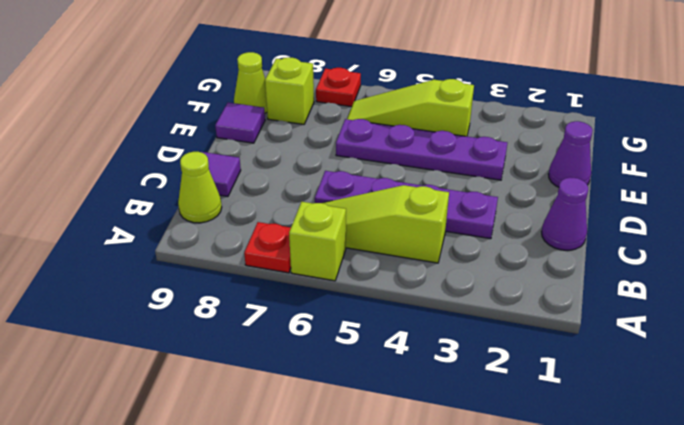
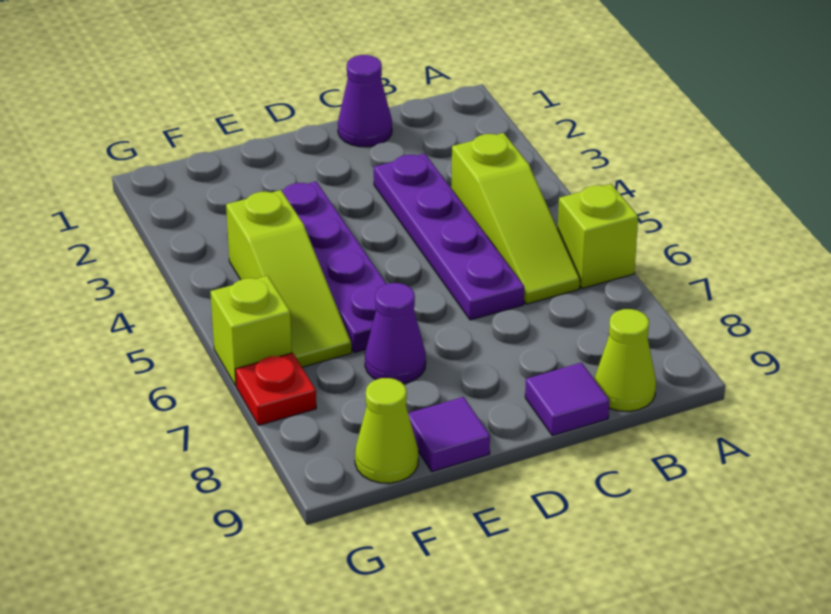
red 1x1 plate [244,222,291,273] -> none
purple 1x1 cone [548,121,593,187] -> purple 1x1 cone moved to [365,283,426,383]
lime 1x1 brick [265,57,314,124] -> lime 1x1 brick moved to [210,276,292,386]

